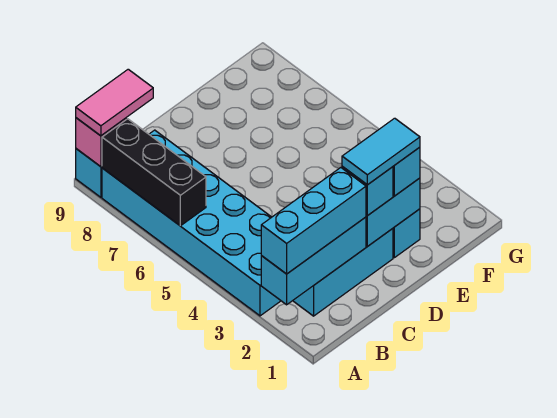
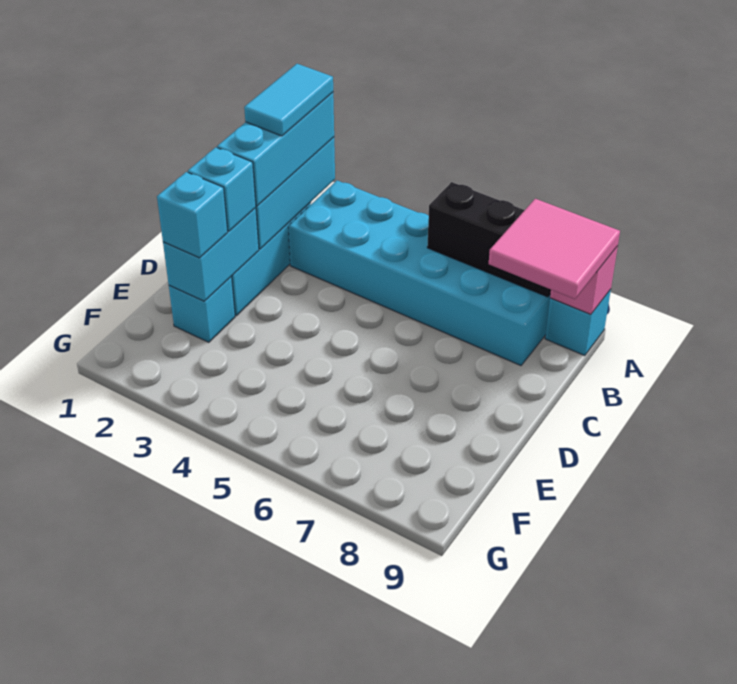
pink 1x2 tile [76,69,153,136] -> pink 2x2 tile [489,199,620,299]
cyan 1x2 tile [342,118,420,185] -> cyan 1x2 tile moved to [244,64,333,136]

